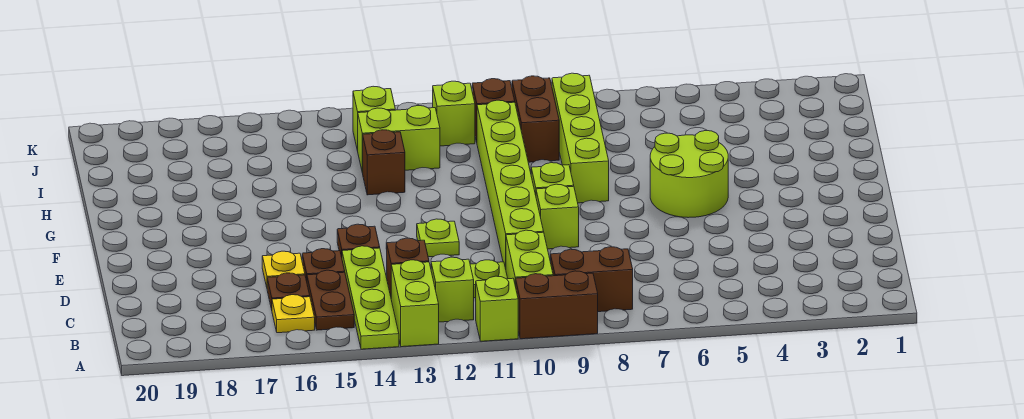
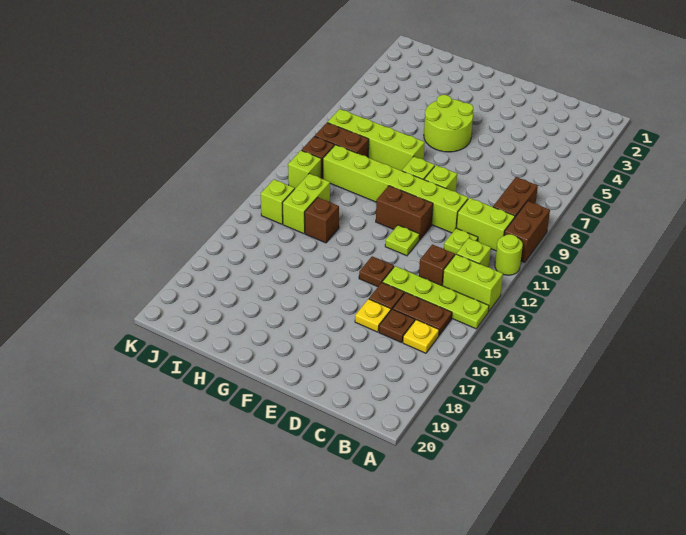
lime 1x1 brick [476,276,518,341] -> lime 1x1 round brick [495,234,523,275]
none -> brown 1x2 brick [376,186,433,240]

